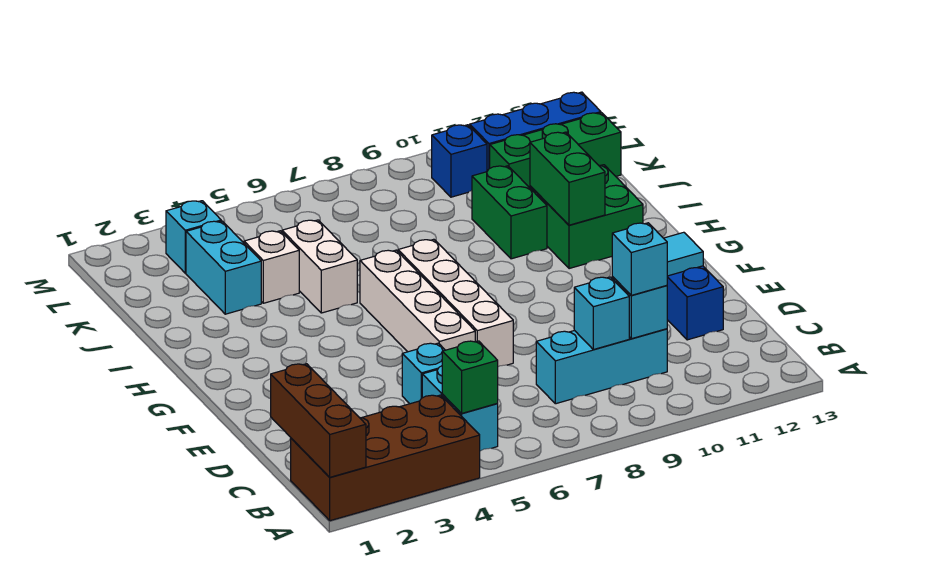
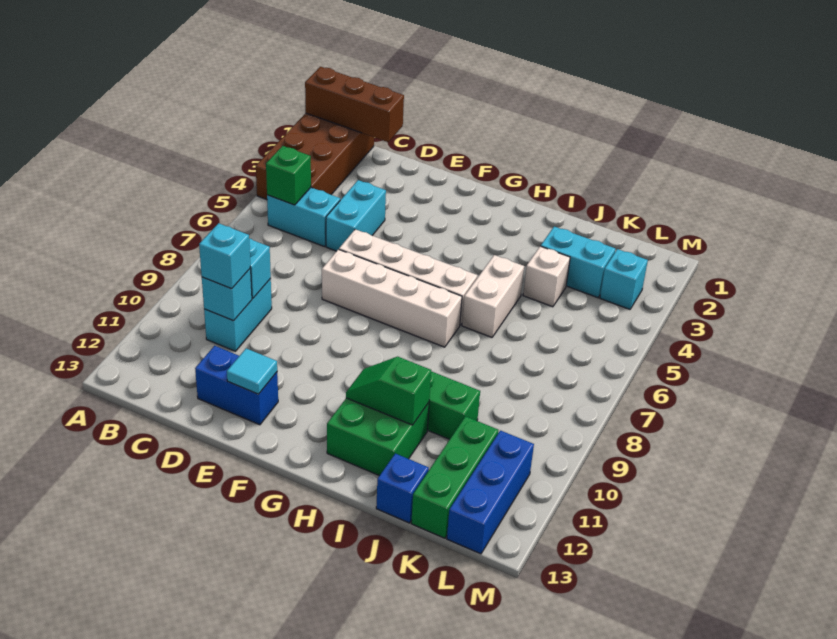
cyan 1x3 brick [536,329,667,404] -> cyan 1x2 brick [204,279,272,351]
cyan 1x1 brick [402,343,445,404] -> cyan 1x2 brick [326,180,386,251]
green 1x2 brick [530,132,605,225] -> green 1x2 slope [346,357,431,425]
white 1x2 brick [282,220,357,313] -> white 1x2 brick turned to [462,255,524,337]
blue 1x1 brick [432,125,487,197] -> blue 1x1 brick moved to [376,453,429,523]

